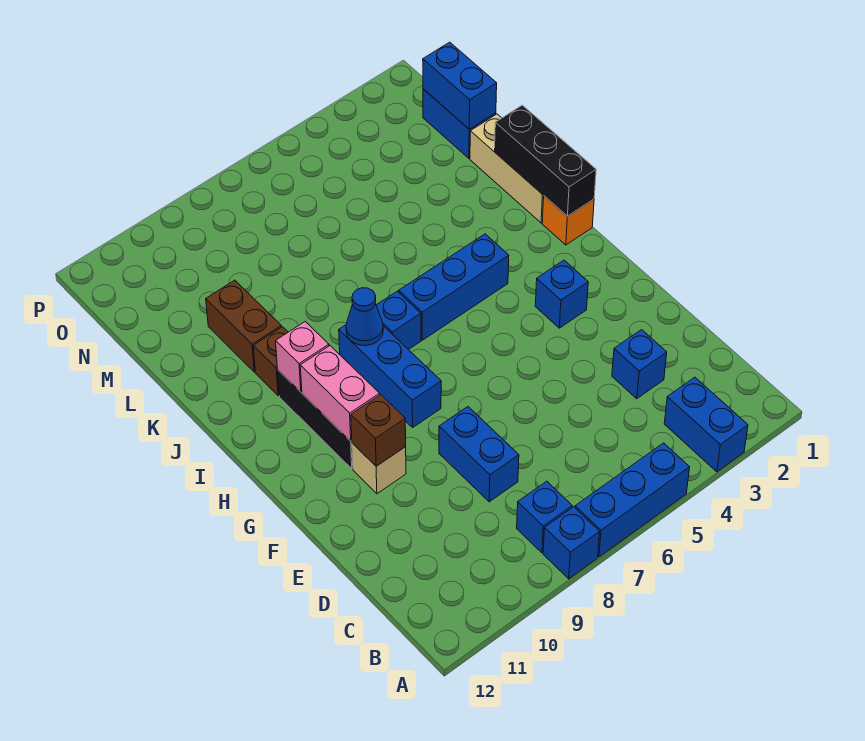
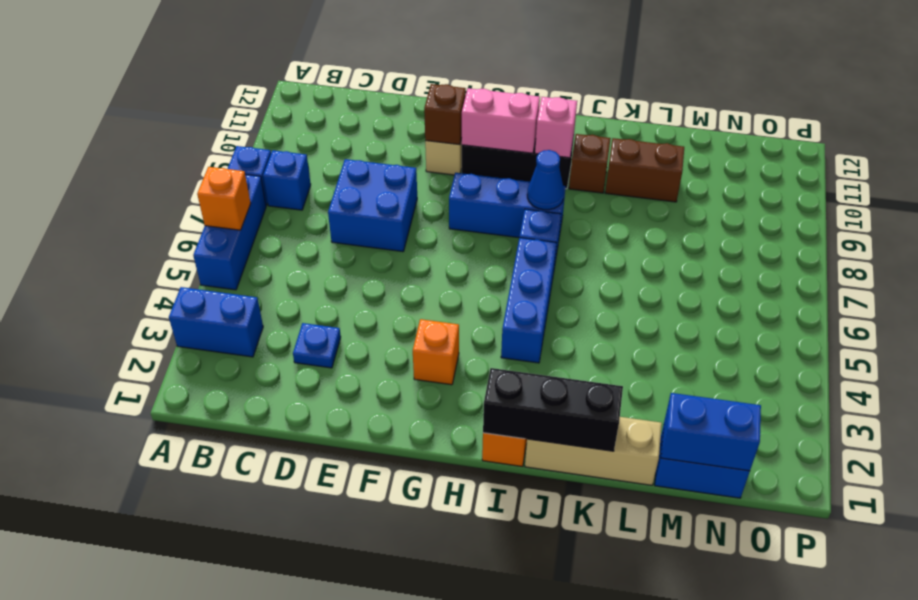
none -> orange 1x1 brick [197,167,251,230]
blue 1x1 brick [612,330,667,399] -> blue 1x1 plate [293,323,341,368]
blue 1x2 brick [439,407,519,502] -> blue 2x2 brick [328,159,417,252]
blue 1x1 brick [535,260,588,328] -> orange 1x1 brick [413,319,459,385]

